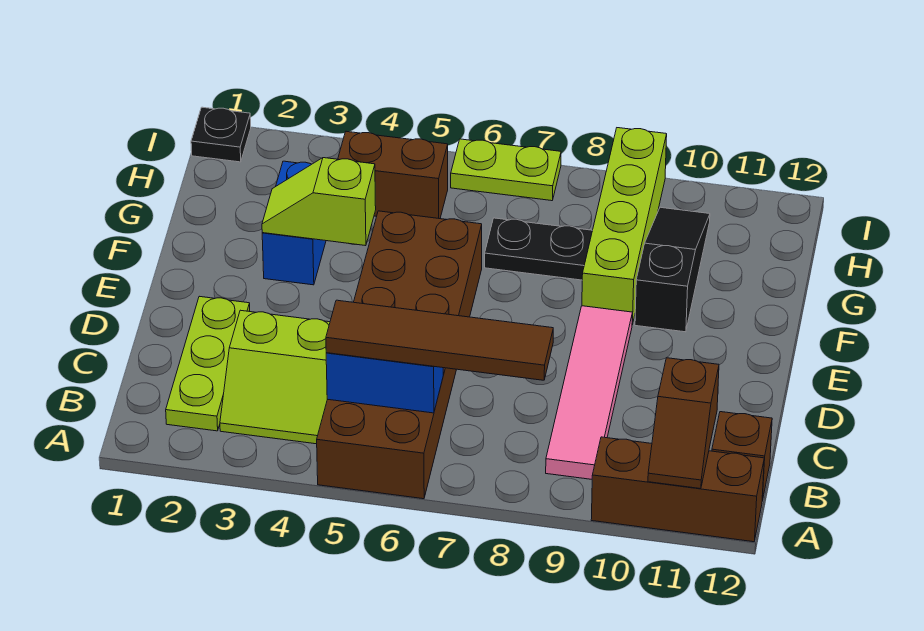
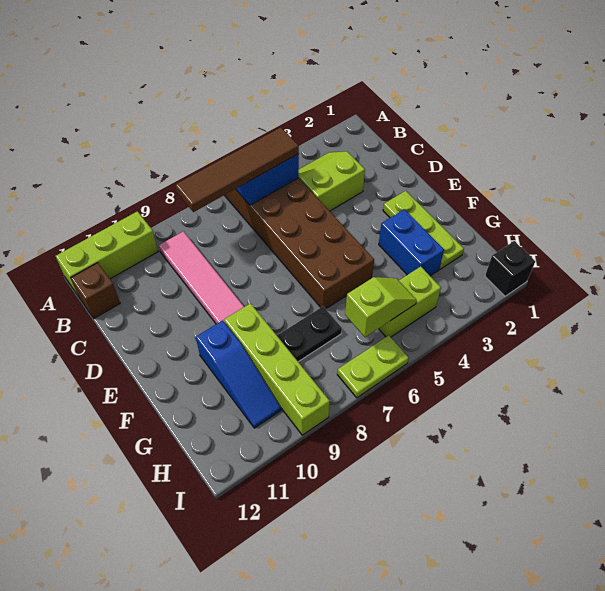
brown 1x3 brick [591,437,764,542] -> lime 1x3 brick [56,211,158,295]
brown 1x2 slope [648,358,719,489] -> none
lime 1x3 plate [166,296,250,431] -> lime 1x3 plate moved to [383,191,464,269]
lime 1x2 slope [262,158,376,246] -> lime 1x2 slope moved to [345,277,417,337]
black 1x3 slope [635,207,710,332] -> blue 1x3 slope [196,320,281,428]
brown 1x2 brick [338,131,448,219] -> lime 1x2 brick [379,266,441,337]
black 1x1 plate [191,107,251,162] -> black 1x1 brick [485,241,535,296]

